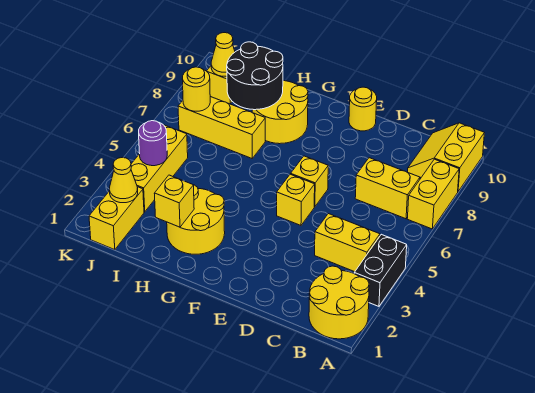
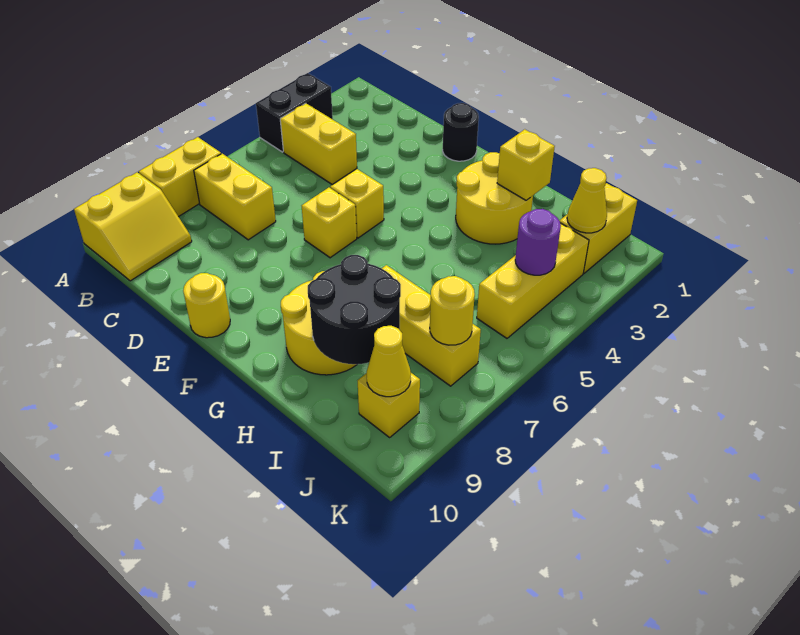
yellow 2x2 round brick [309,266,369,339] -> none
none -> black 1x1 round brick [443,103,479,161]

